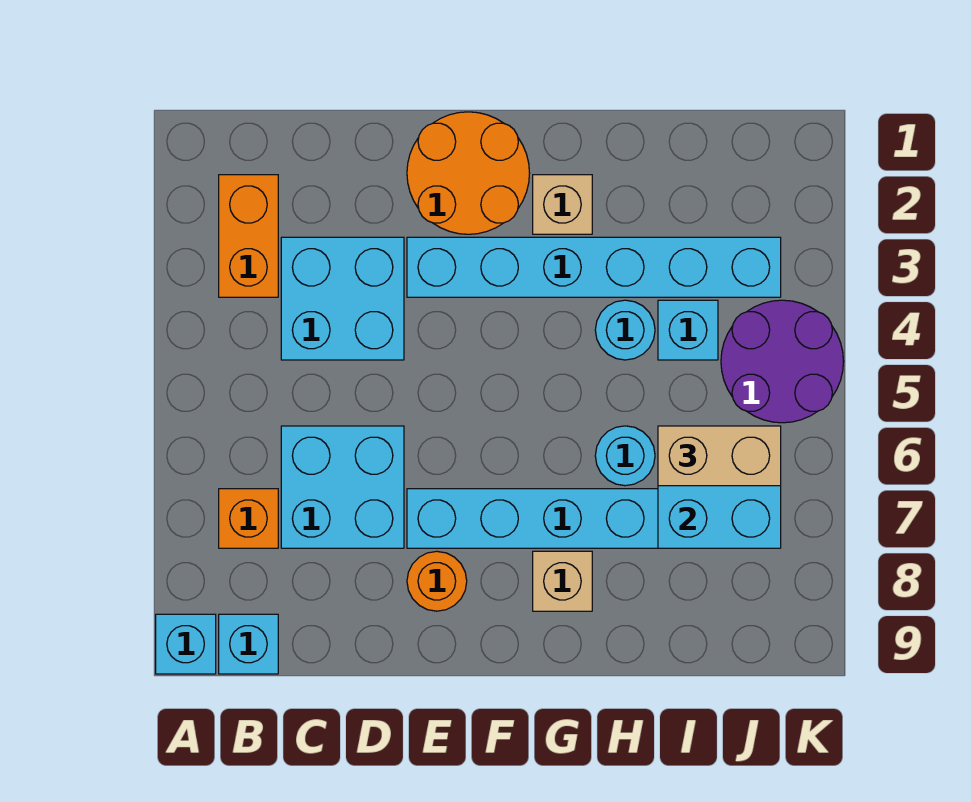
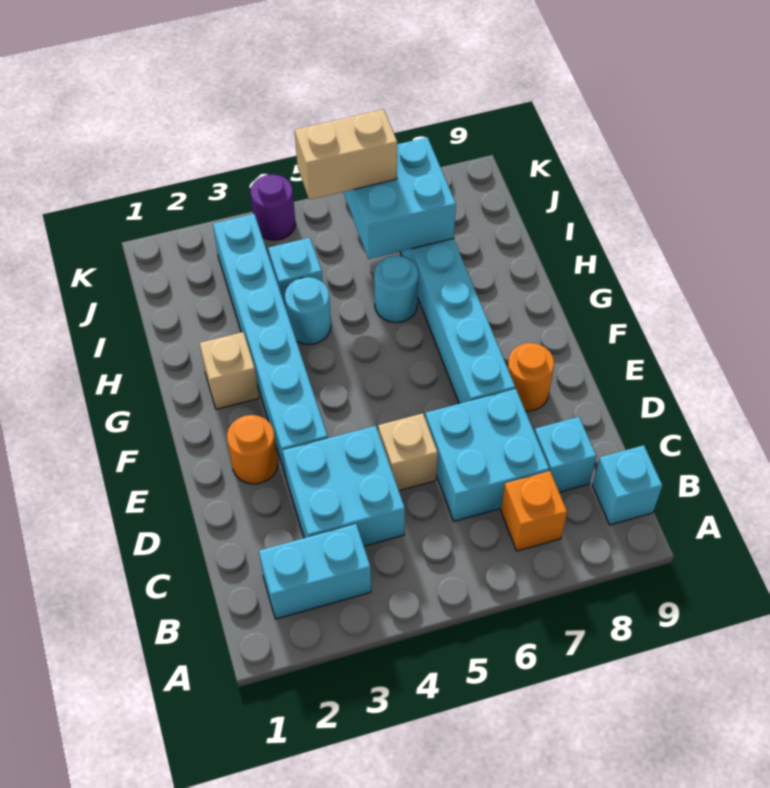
cyan 1x1 brick [156,614,216,674] -> cyan 1x1 brick moved to [534,417,596,492]
orange 1x2 brick [219,175,278,297] -> cyan 1x2 brick [259,524,371,619]
orange 2x2 round brick [407,112,530,234] -> orange 1x1 round brick [227,415,278,484]
tan 1x1 brick [533,551,592,611] -> tan 1x1 brick moved to [378,413,438,491]
tan 1x2 brick [658,426,781,486] -> tan 1x2 brick turned to [295,109,397,200]
purple 2x2 round brick [721,300,844,423] -> purple 1x1 round brick [250,174,296,240]

